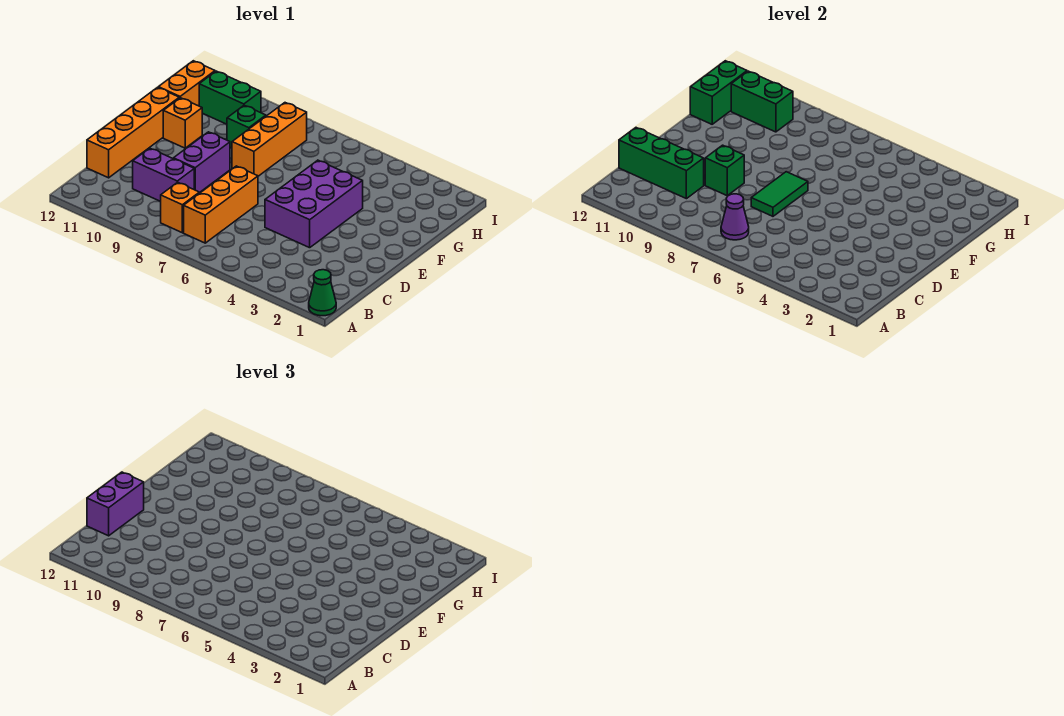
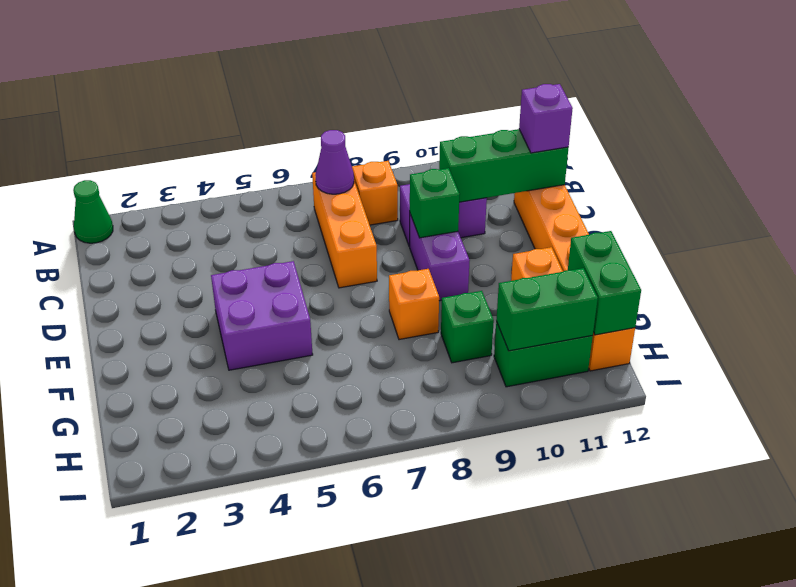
purple 1x2 brick [87,472,144,536] -> purple 1x1 brick [519,84,573,153]
purple 2x3 brick [265,160,363,248] -> purple 2x2 brick [211,261,313,370]
green 1x2 tile [751,172,808,216] -> none
orange 1x3 brick [232,103,307,176] -> orange 1x1 brick [389,269,439,340]

